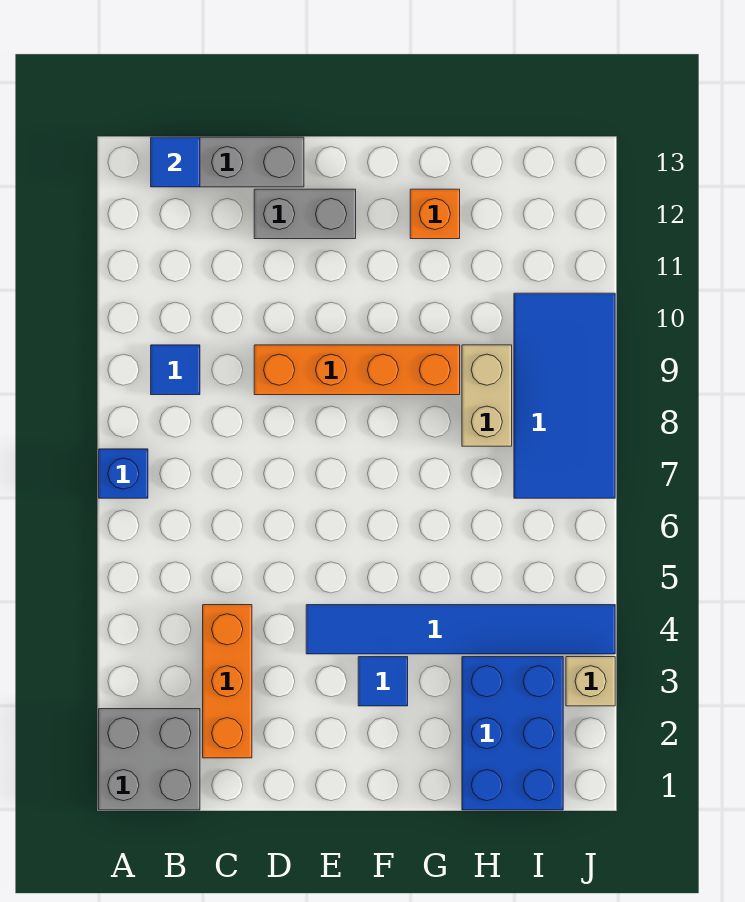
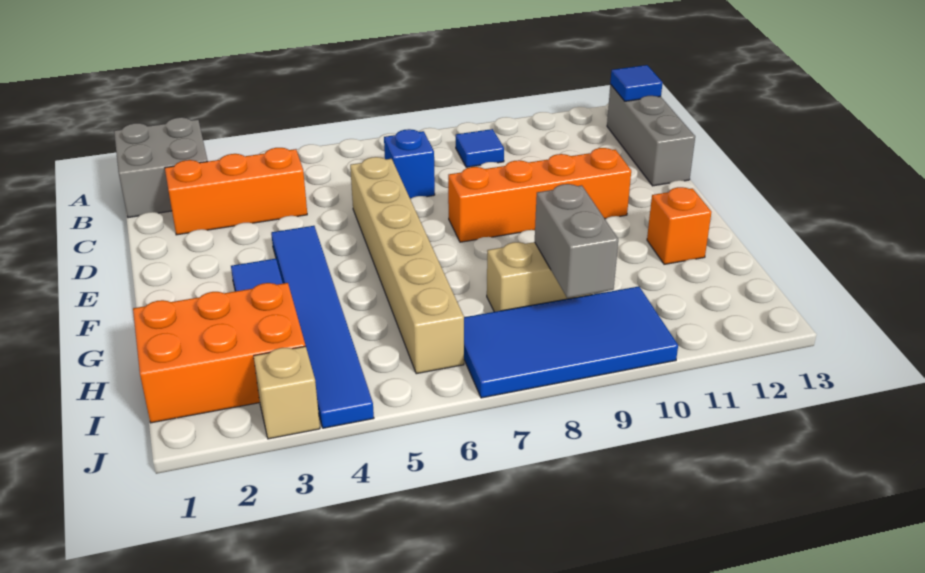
blue 1x1 brick [99,449,148,498] -> blue 1x1 brick moved to [384,129,435,199]
none -> tan 1x6 brick [350,157,464,374]
orange 1x4 brick [254,345,460,395] -> orange 1x4 brick turned to [448,148,631,242]
grey 1x2 brick [254,189,356,239] -> grey 1x2 brick moved to [535,184,618,298]
blue 2x3 brick [462,657,563,810] -> orange 2x3 brick [133,283,305,423]

